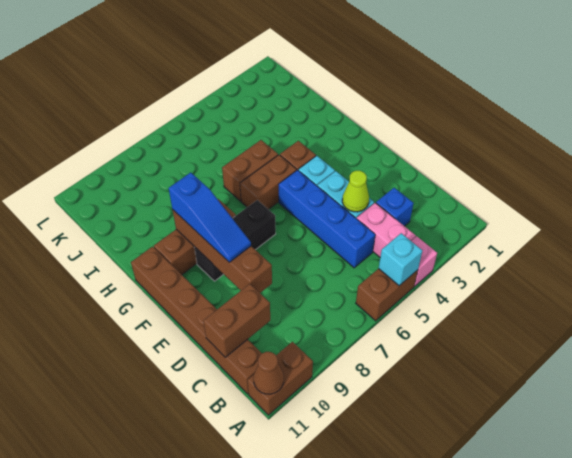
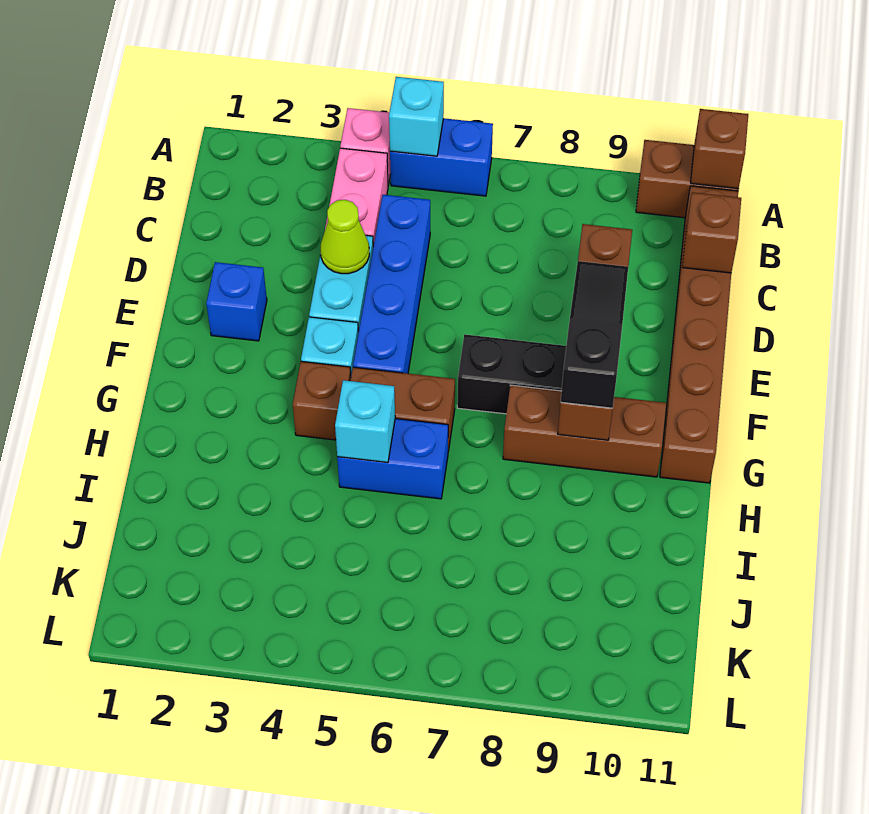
brown 1x2 brick [356,269,418,321] -> blue 1x2 brick [390,118,493,196]
brown 1x1 cone [253,352,284,394] -> brown 1x1 brick [691,109,748,189]
blue 1x1 brick [376,188,413,226] -> blue 1x1 brick moved to [206,262,267,341]
brown 1x2 brick [203,284,270,357] -> brown 1x1 brick [682,192,741,273]
blue 1x3 slope [169,173,251,262] -> black 1x3 slope [561,261,628,408]
brown 1x2 brick [222,140,278,201] -> blue 1x2 brick [337,419,448,499]
none -> cyan 1x1 brick [335,380,395,463]

